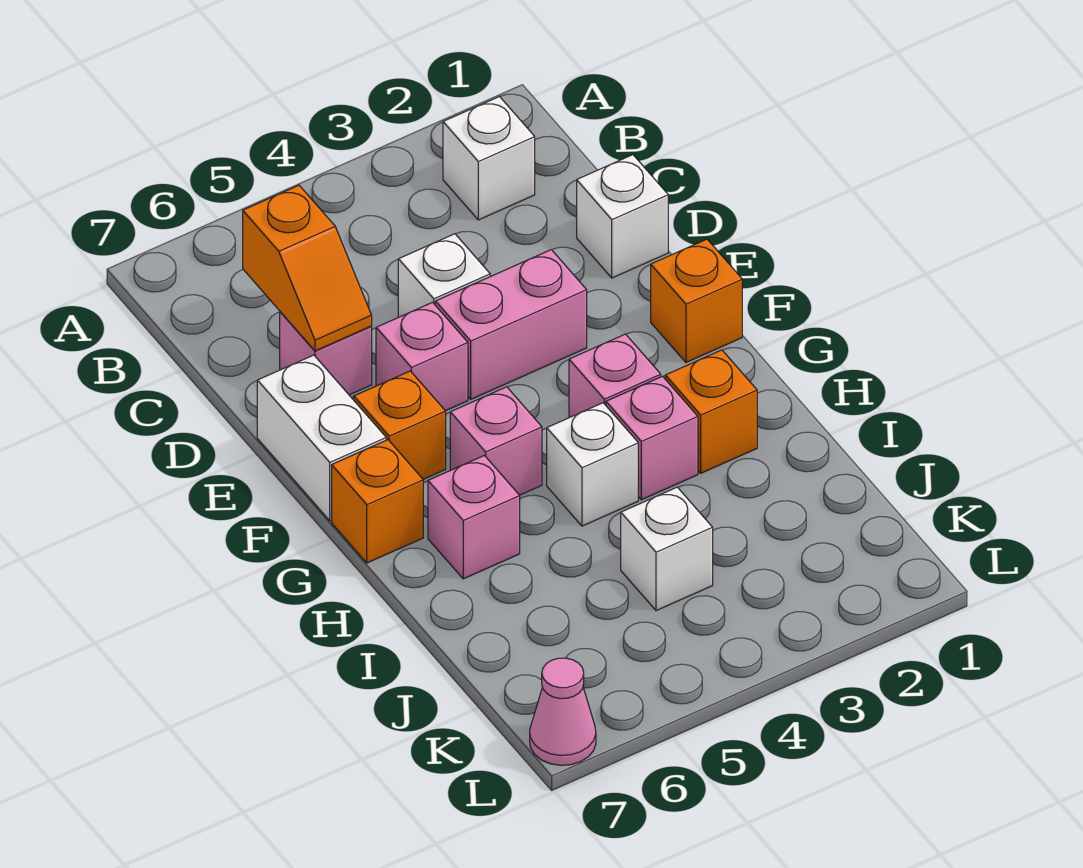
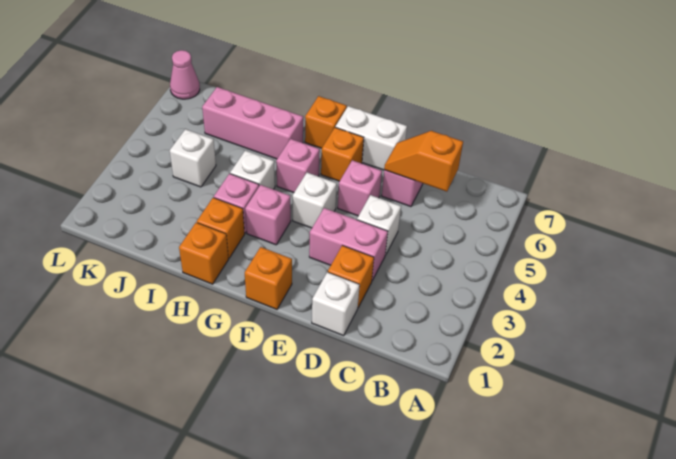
white 1x1 brick [443,97,535,220] -> white 1x1 brick moved to [293,173,337,228]
none -> orange 1x1 brick [328,245,374,307]
pink 1x2 brick [435,250,587,399] -> pink 1x2 brick turned to [309,208,388,280]
none -> orange 1x1 brick [179,223,229,284]
pink 1x1 brick [428,455,520,579] -> pink 1x3 brick [202,87,303,159]

